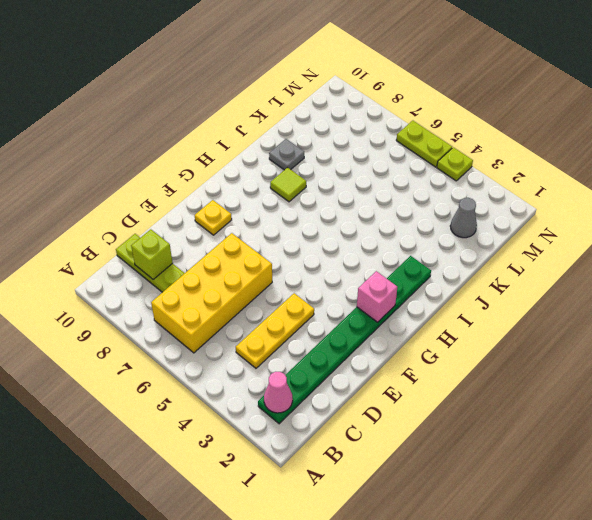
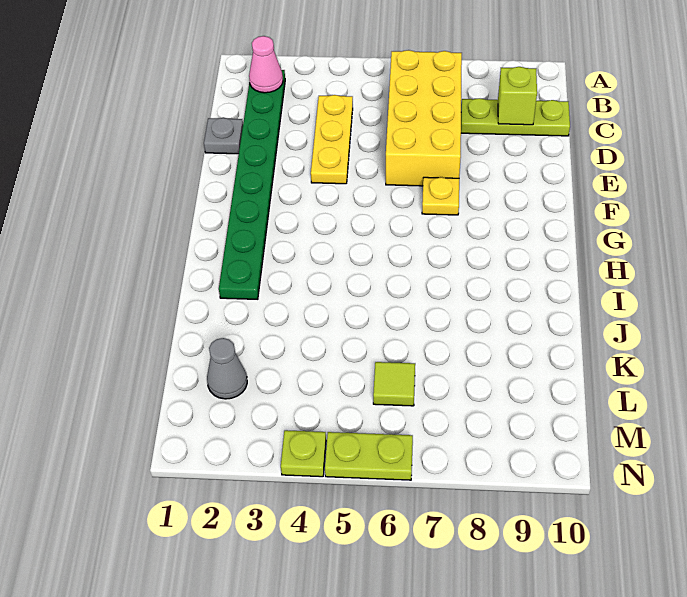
yellow 1x1 plate [195,200,232,235] -> yellow 1x1 plate moved to [422,177,459,215]
pink 1x1 brick [357,271,397,322] -> none
lime 1x1 tile [270,167,306,202] -> lime 1x1 tile moved to [373,362,415,406]
grey 1x1 plate [269,139,304,170] -> grey 1x1 plate moved to [204,118,243,154]

